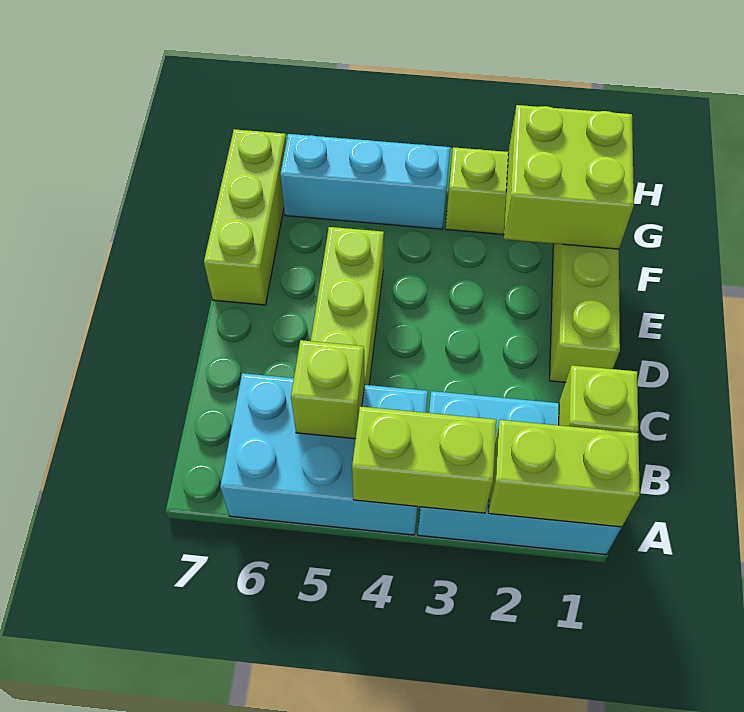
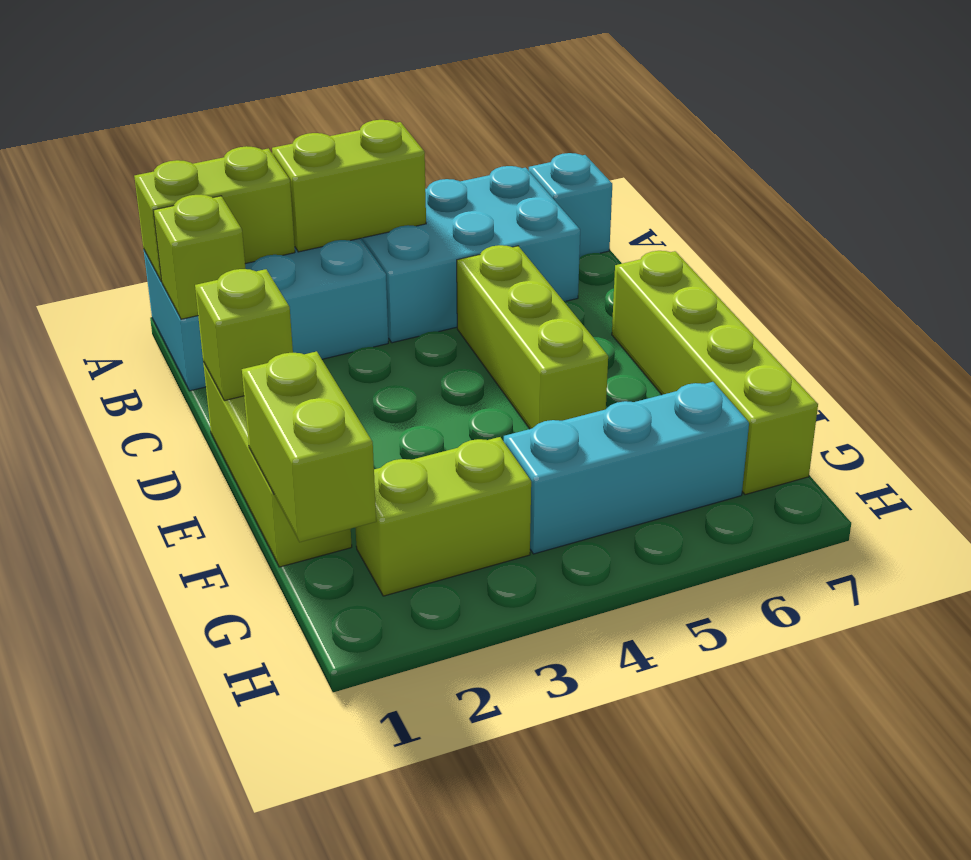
none -> cyan 1x1 brick [529,153,612,258]
lime 1x1 brick [291,340,365,439] -> lime 1x1 brick moved to [195,269,293,401]
lime 1x3 brick [204,129,286,305] -> lime 1x4 brick [612,251,818,495]
lime 2x2 brick [504,105,634,249] -> lime 1x2 brick [242,351,376,542]

